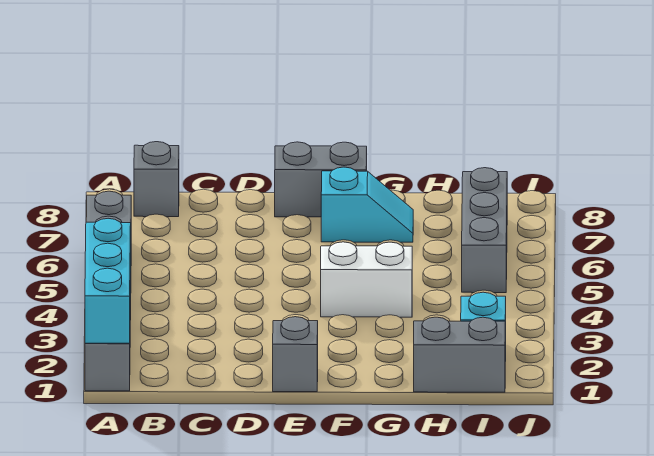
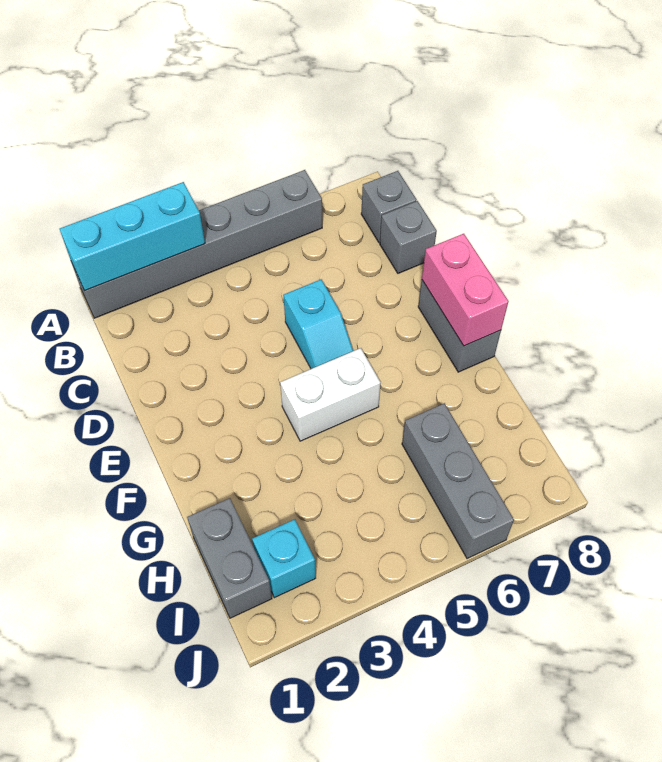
grey 1x1 brick [273,317,318,392] -> grey 1x1 brick moved to [380,201,437,273]
none -> pink 1x2 brick [422,234,509,346]
white 1x2 brick [321,242,412,317] -> white 1x2 brick turned to [280,348,381,441]
cyan 1x2 slope [321,167,413,242] -> cyan 1x2 slope moved to [283,279,353,369]
grey 1x3 brick [462,168,507,293] -> grey 1x3 brick turned to [402,403,514,559]

